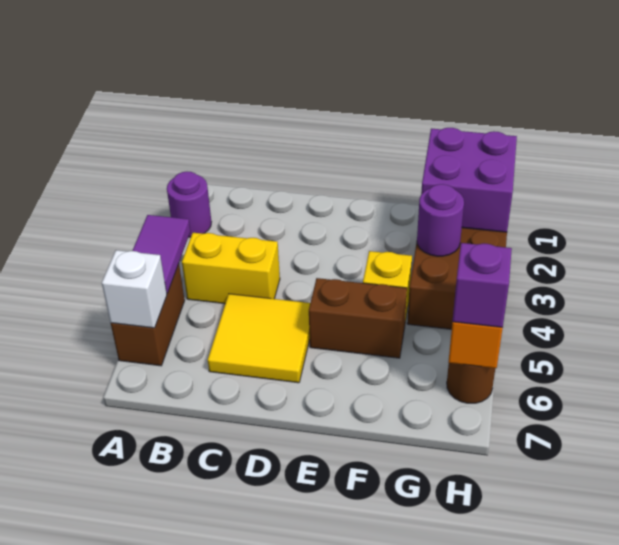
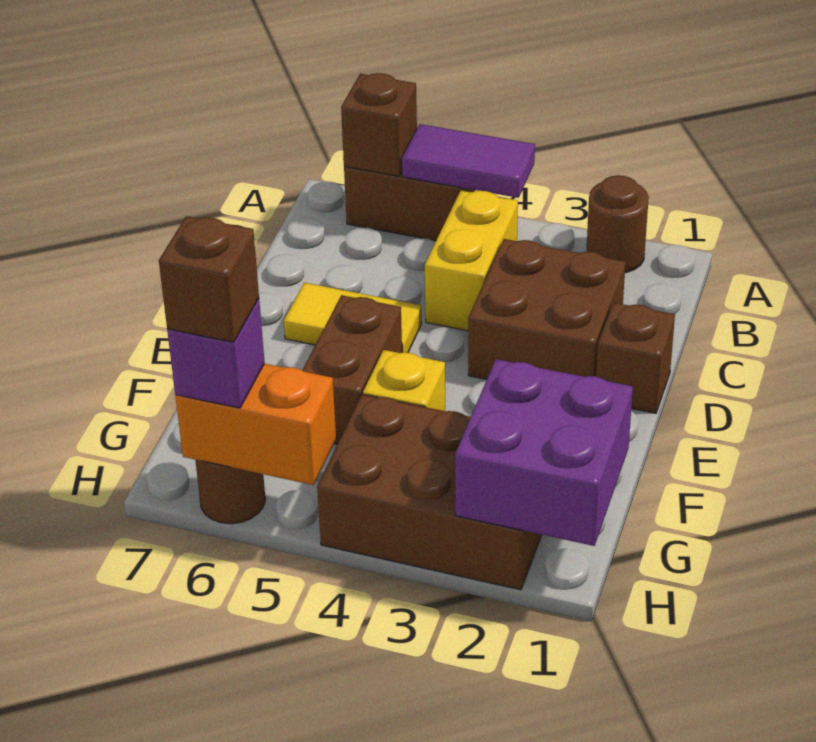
purple 1x1 round brick [167,172,211,237] -> brown 1x1 round brick [586,175,649,273]
white 1x1 brick [102,250,167,328] -> brown 1x1 brick [341,73,417,176]
none -> brown 2x2 brick [468,239,626,379]
yellow 2x2 tile [208,294,310,383] -> yellow 1x2 tile [284,283,422,353]
none -> brown 1x1 brick [596,303,675,413]
purple 1x1 round brick [417,184,464,256] -> none
none -> brown 1x1 brick [159,216,259,342]

